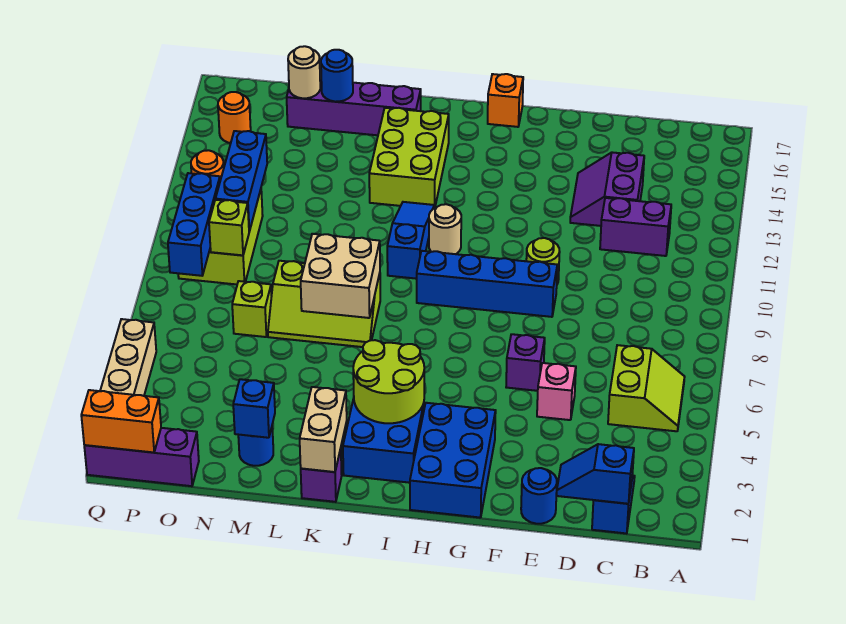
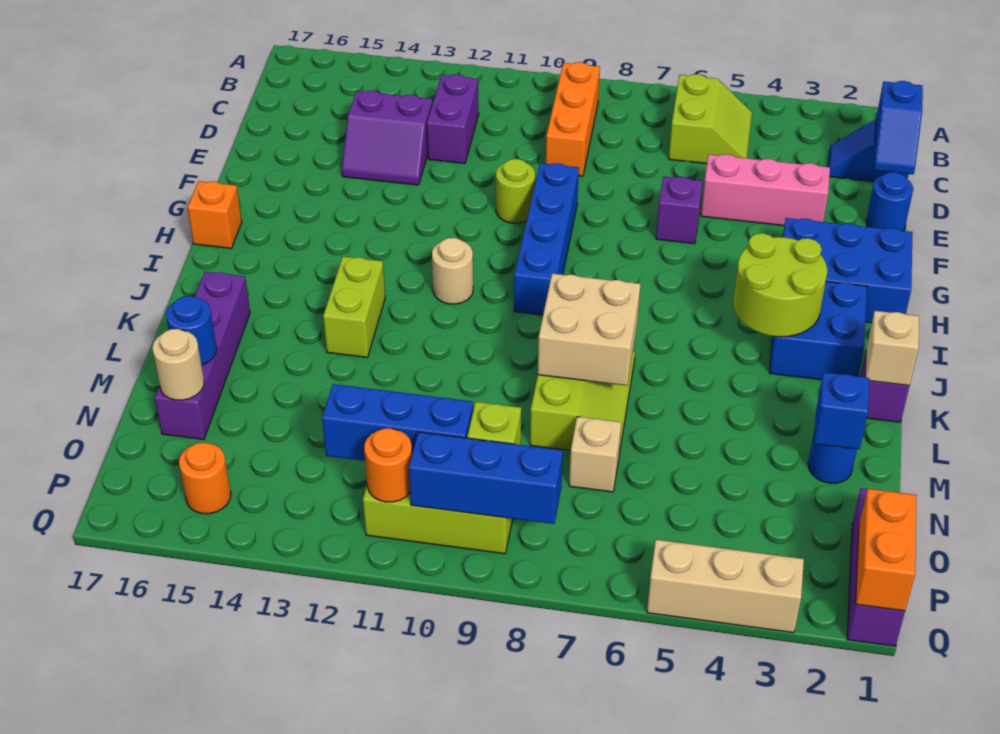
lime 2x2 slope [608,345,685,431] -> lime 2x2 slope turned to [669,74,752,164]
none -> orange 1x3 brick [546,62,600,176]
pink 1x1 brick [537,363,576,420] -> pink 1x3 brick [701,154,830,226]
blue 1x3 slope [387,202,434,279] -> none
lime 2x3 brick [369,108,449,208] -> lime 1x2 brick [323,257,385,357]
tan 1x2 brick [300,387,347,472] -> tan 1x1 brick [865,311,919,386]
lime 1x1 brick [232,281,272,337] -> tan 1x1 brick [569,417,621,492]

